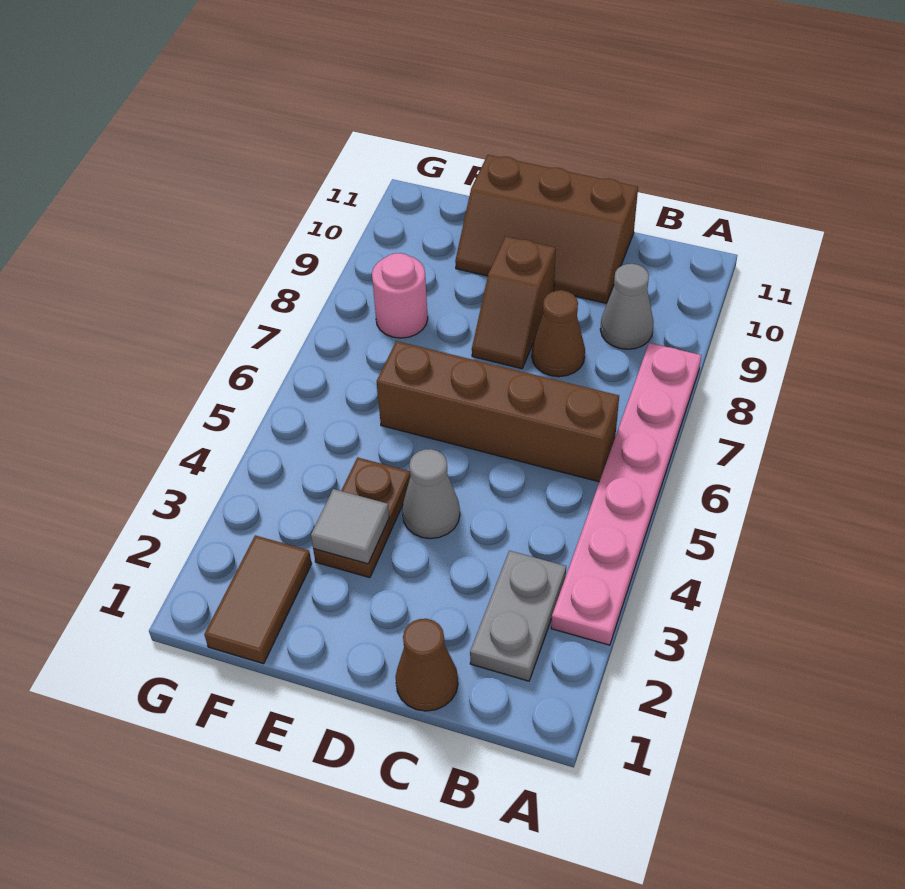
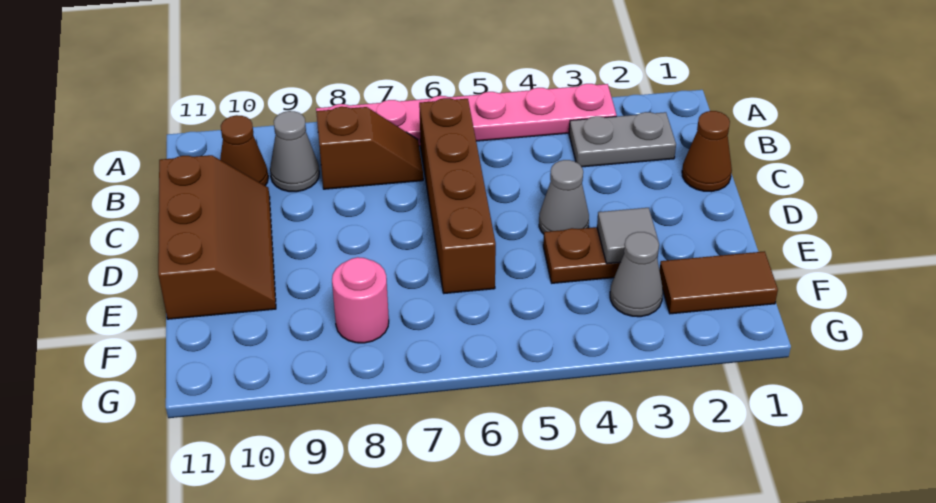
brown 1x1 cone [532,290,585,377] -> brown 1x1 cone moved to [220,115,268,186]
brown 1x2 slope [472,236,556,369] -> brown 1x2 slope moved to [316,107,423,189]
none -> grey 1x1 cone [610,232,663,317]

